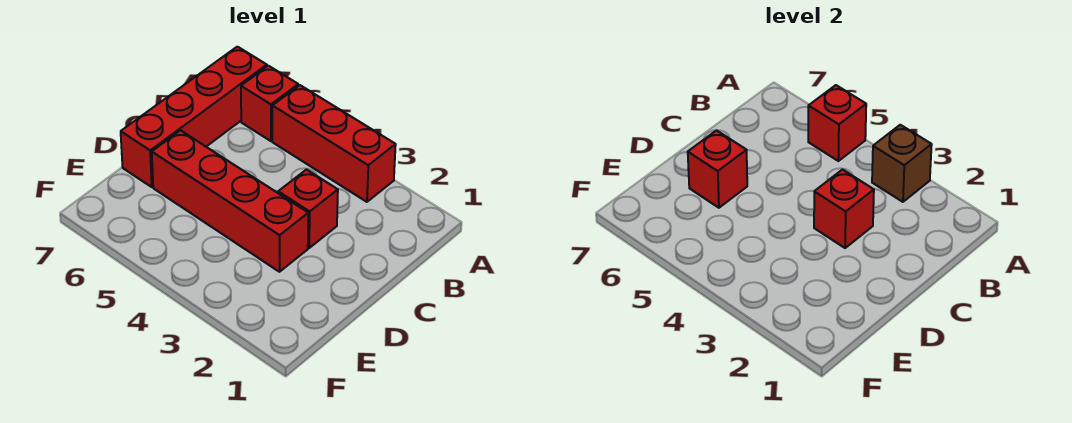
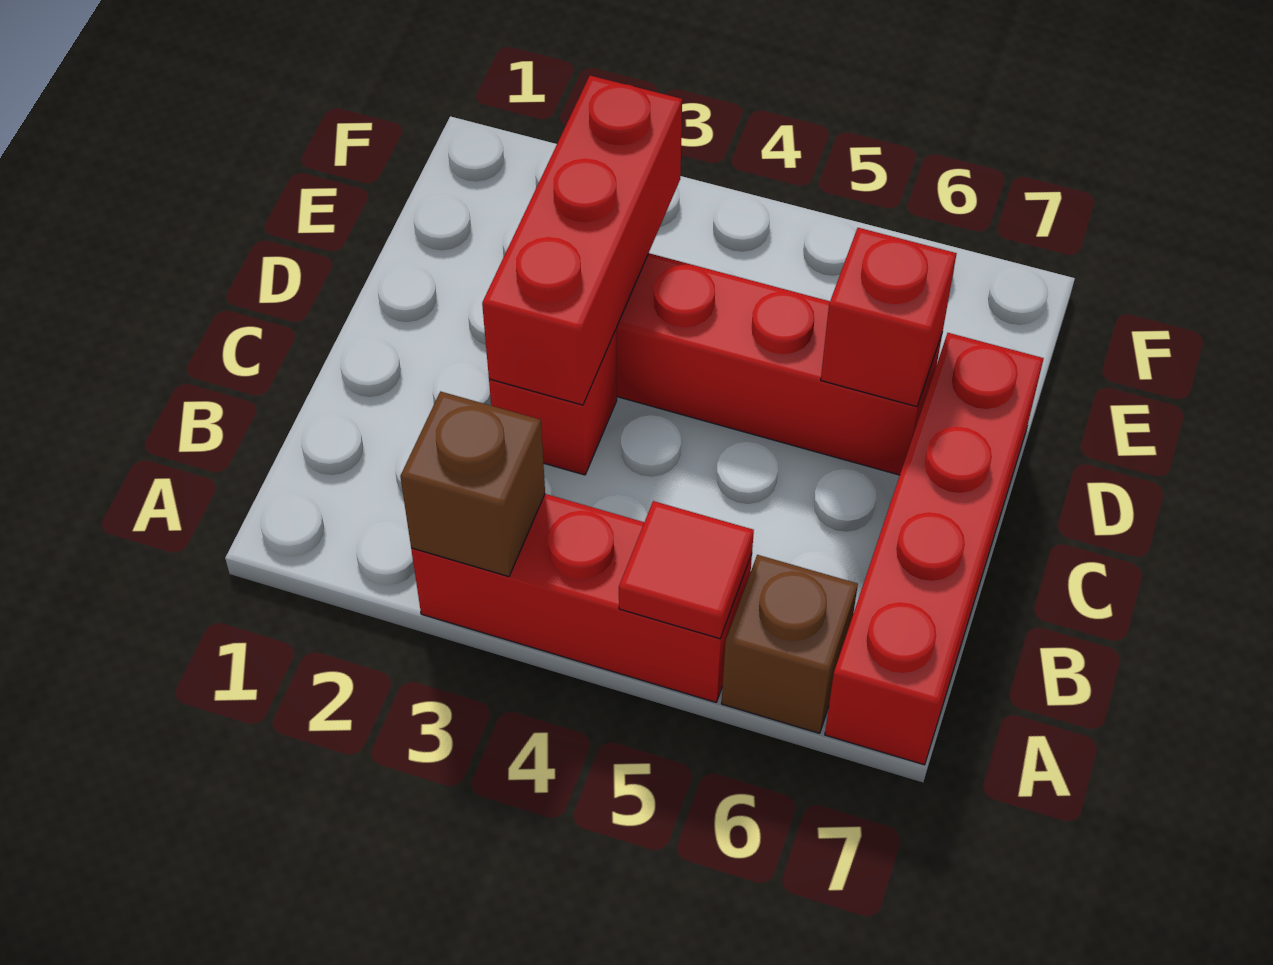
red 1x1 brick [808,85,866,161] -> red 1x1 tile [619,501,754,639]
red 1x1 brick [241,66,298,141] -> brown 1x1 brick [721,555,858,733]
red 1x1 brick [814,170,874,248] -> red 1x3 brick [482,76,682,405]

